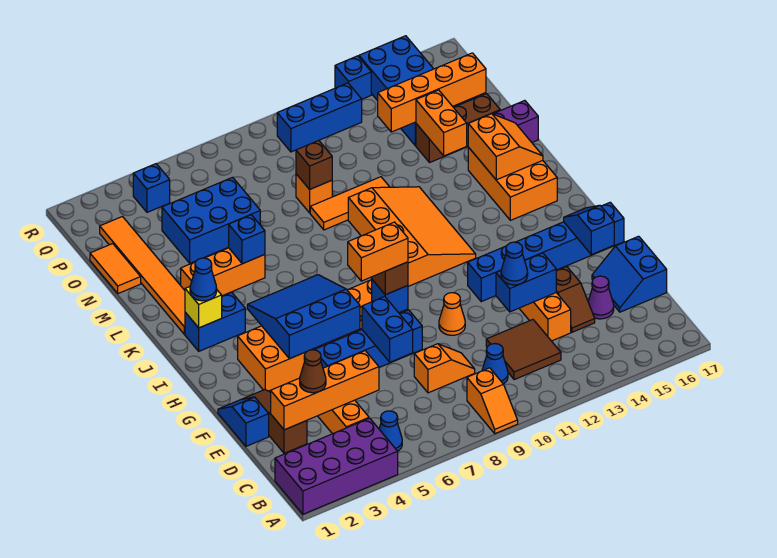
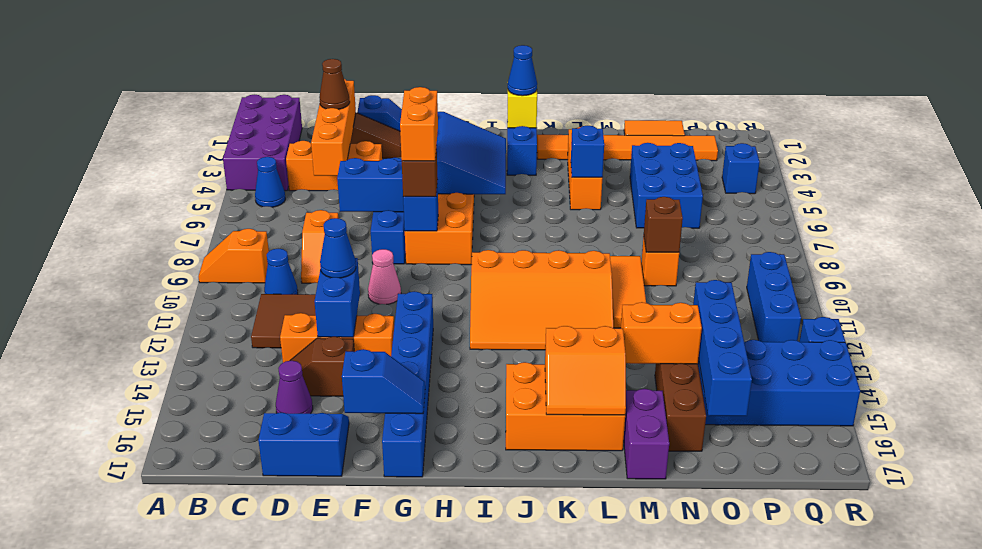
orange 1x1 cone [439,293,465,335] -> pink 1x1 cone [368,249,401,304]
orange 1x4 brick [378,53,486,132] -> blue 1x4 brick [693,280,752,416]

